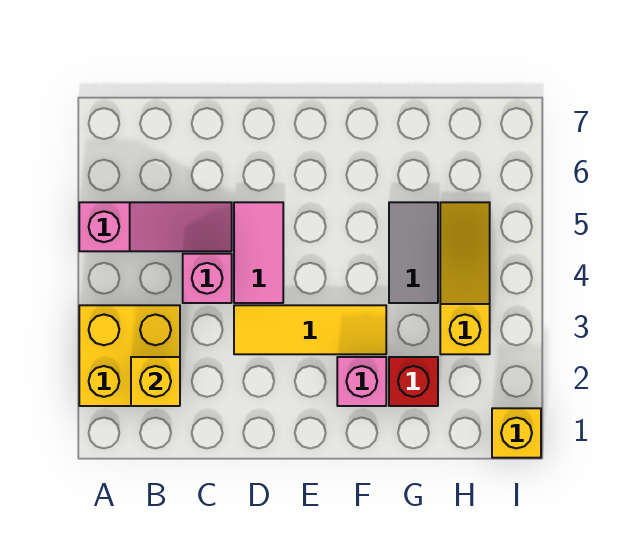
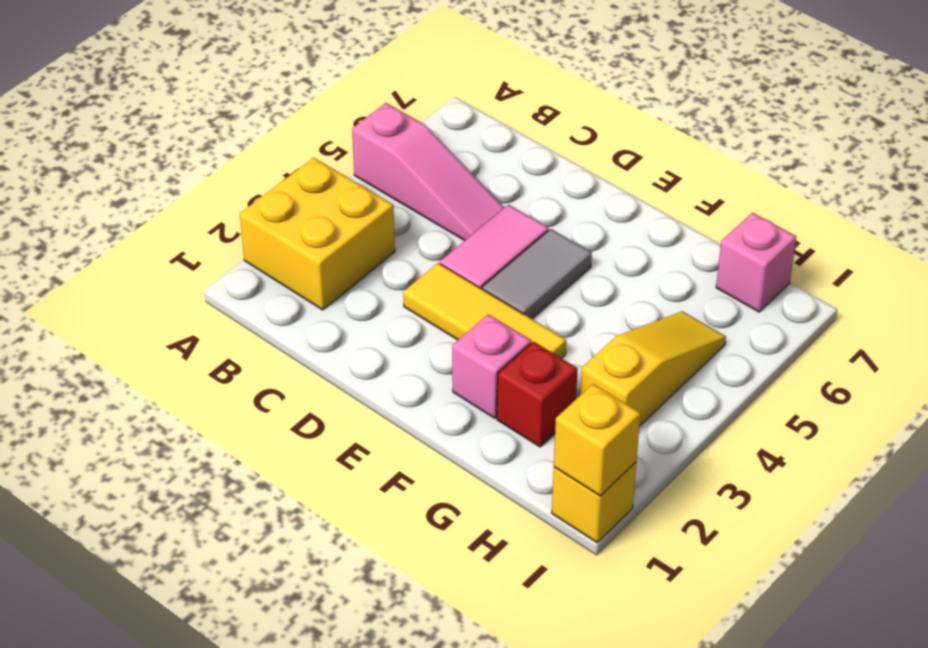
yellow 1x1 brick [131,357,180,406] -> yellow 1x1 brick moved to [554,384,640,496]
pink 1x1 brick [183,254,232,303] -> pink 1x1 brick moved to [716,213,796,312]
grey 1x2 tile [389,202,438,303] -> grey 1x2 tile moved to [482,229,592,319]

